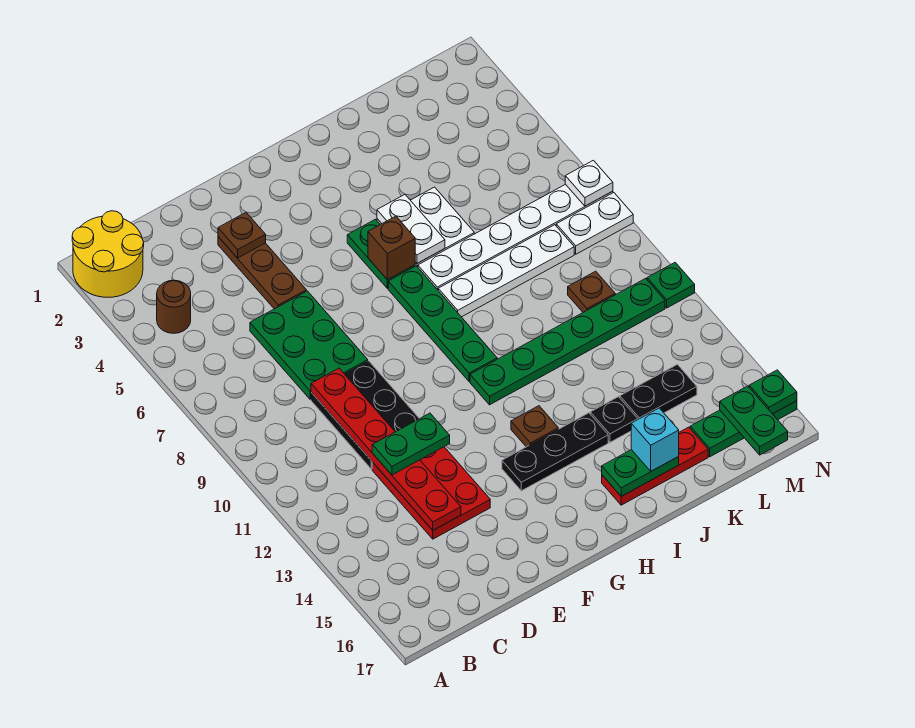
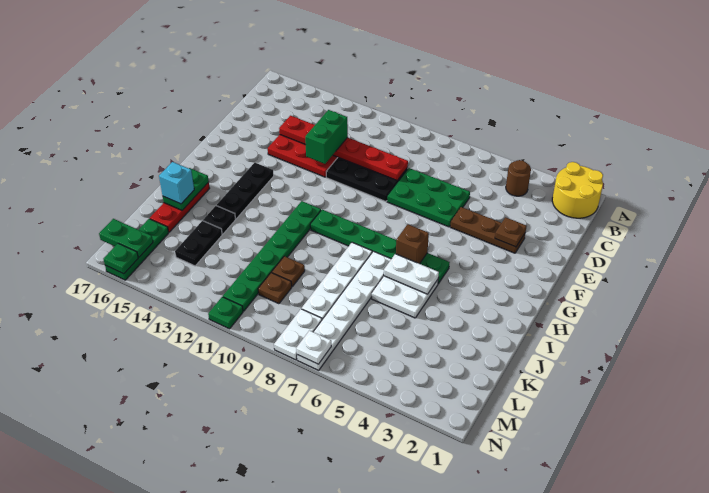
green 1x2 plate [372,413,450,475] -> green 1x2 brick [305,110,348,164]
brown 1x1 plate [511,406,558,447] -> brown 1x1 plate moved to [272,256,305,286]

